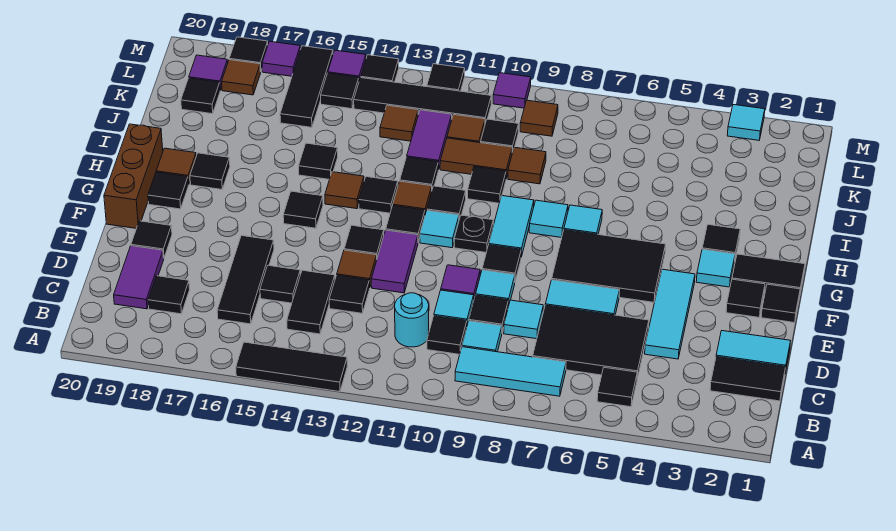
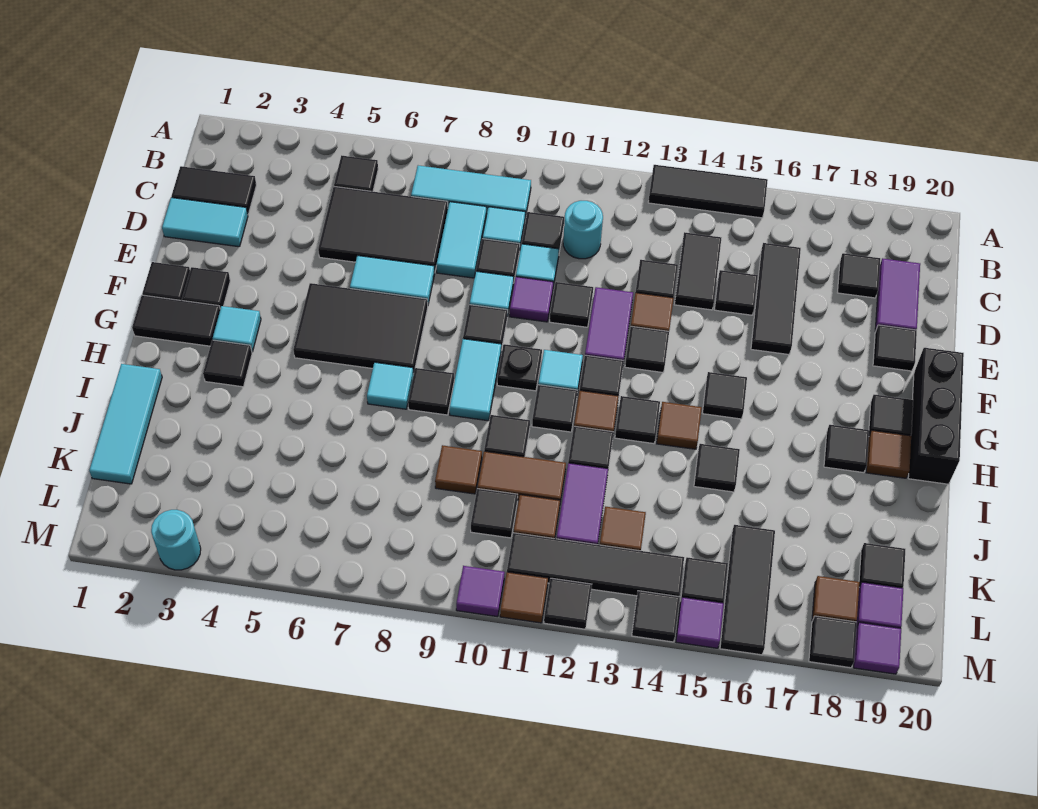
cyan 1x3 tile [645,269,695,359] -> cyan 1x3 tile moved to [89,364,162,484]
cyan 1x1 tile [504,300,543,339] -> cyan 1x2 tile [436,202,486,278]
none -> black 1x1 tile [550,282,593,327]
brown 1x3 brick [104,124,163,228] -> black 1x3 brick [908,348,964,484]
cyan 1x1 tile [529,200,568,238] -> black 1x1 tile [408,368,454,415]
brown 1x1 tile [520,100,558,136] -> brown 1x1 tile moved to [500,572,548,623]
cyan 1x1 tile [727,105,765,140] -> cyan 1x1 round brick [151,510,201,570]
purple 1x1 tile [262,41,300,76] -> purple 1x1 tile moved to [854,622,901,674]

